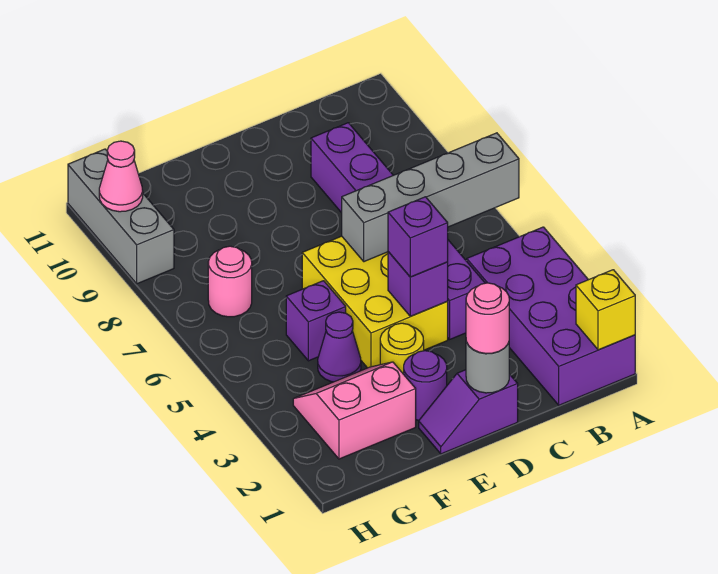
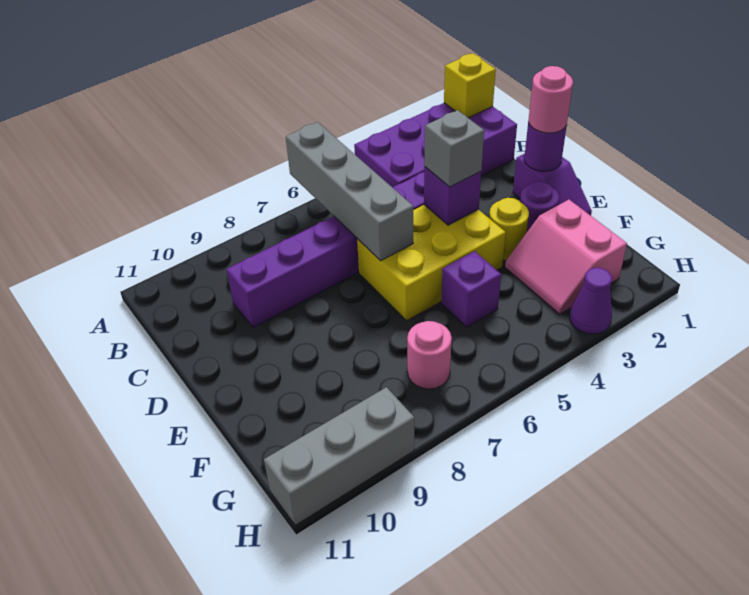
grey 1x1 round brick [466,342,509,393] -> purple 1x1 round brick [524,123,567,171]
purple 1x1 brick [388,197,448,277] -> grey 1x1 brick [424,110,484,187]
purple 1x1 cone [318,312,361,382] -> purple 1x1 cone moved to [570,268,612,334]
pink 1x1 cone [99,141,143,212] -> none

